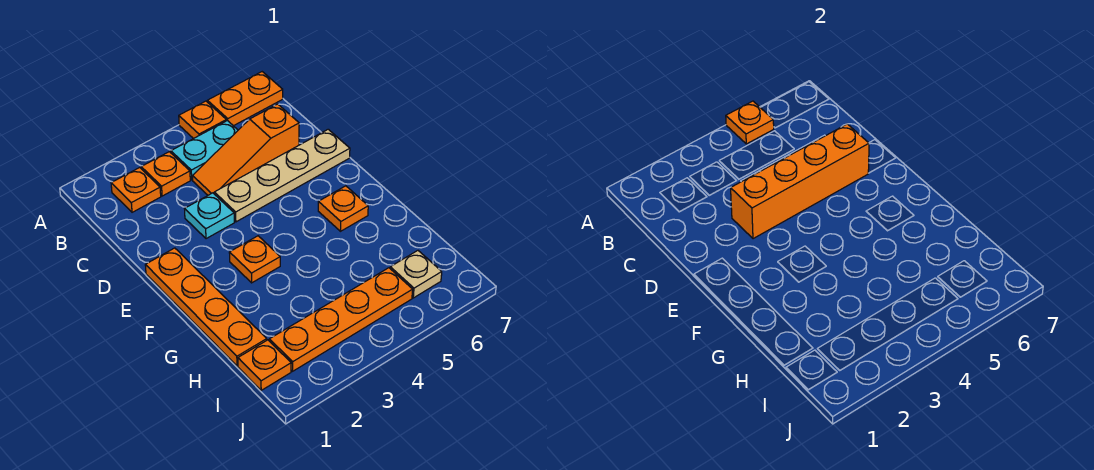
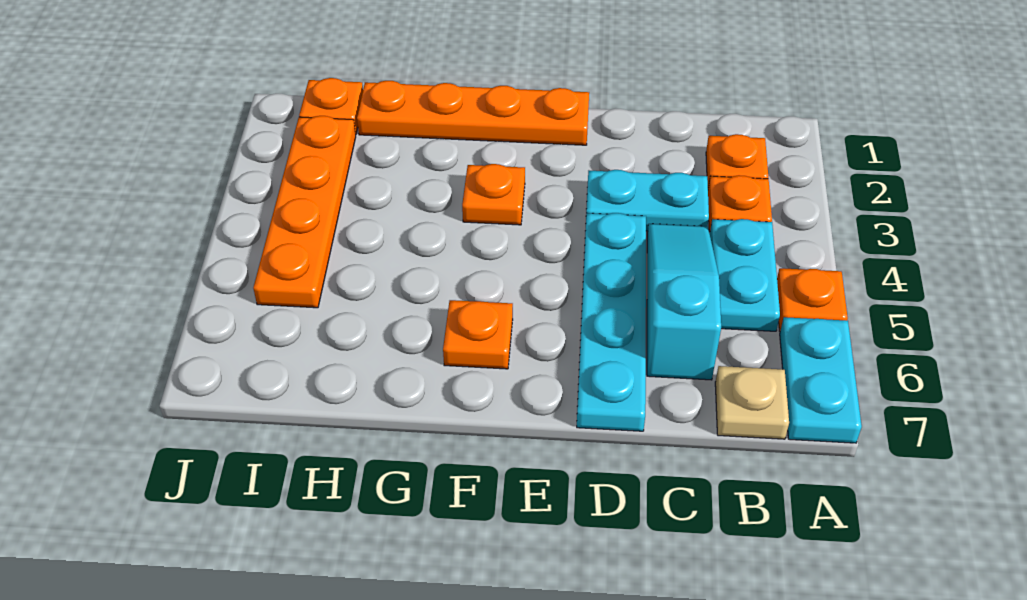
orange 1x1 plate [726,101,774,144] -> none
orange 1x2 plate [207,72,283,126] -> cyan 1x2 plate [780,317,862,443]
orange 1x3 slope [193,104,299,195] -> cyan 1x3 slope [647,224,721,380]
cyan 1x1 plate [185,193,234,239] -> cyan 1x2 plate [586,170,709,231]
orange 1x4 brick [731,124,869,239] -> none
tan 1x4 plate [214,129,350,222] -> cyan 1x4 plate [577,213,646,431]
tan 1x1 plate [390,251,442,298] -> tan 1x1 plate moved to [715,366,789,439]

